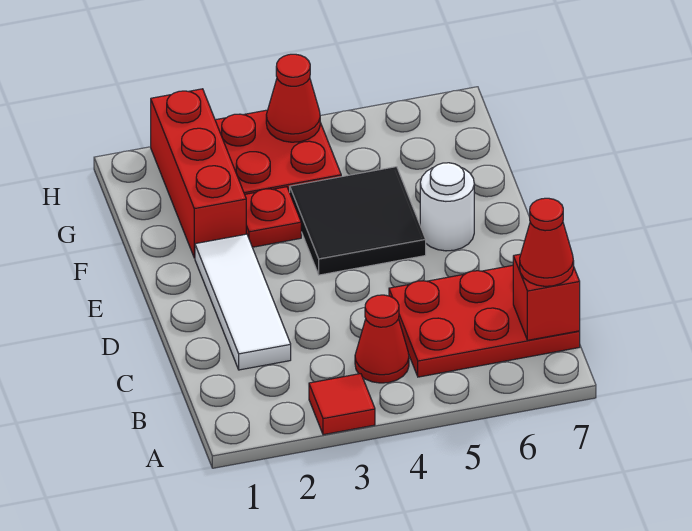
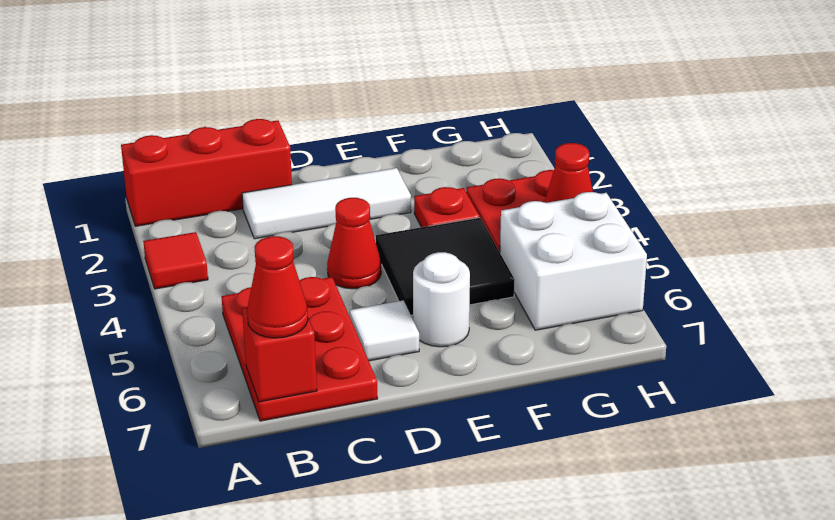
red 1x1 cone [355,295,409,383] -> red 1x1 cone moved to [327,198,381,289]
none -> white 1x1 tile [350,300,419,361]
red 1x3 brick [151,89,246,258] -> red 1x3 brick moved to [121,119,292,226]
none -> white 2x2 brick [500,192,647,330]

